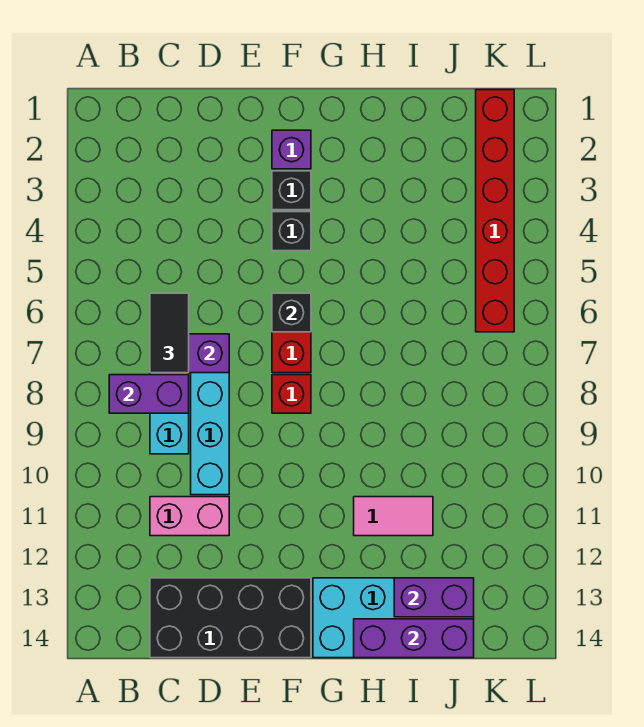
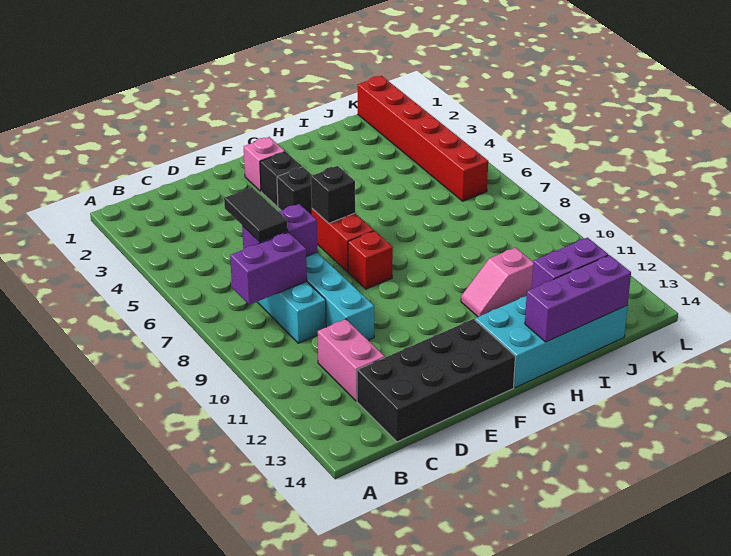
pink 1x2 brick [150,497,229,536] -> pink 1x2 brick turned to [318,319,385,401]
purple 1x1 brick [272,130,311,169] -> pink 1x1 brick [244,137,285,191]
pink 1x2 tile [354,497,433,536] -> pink 1x2 slope [461,248,533,317]

